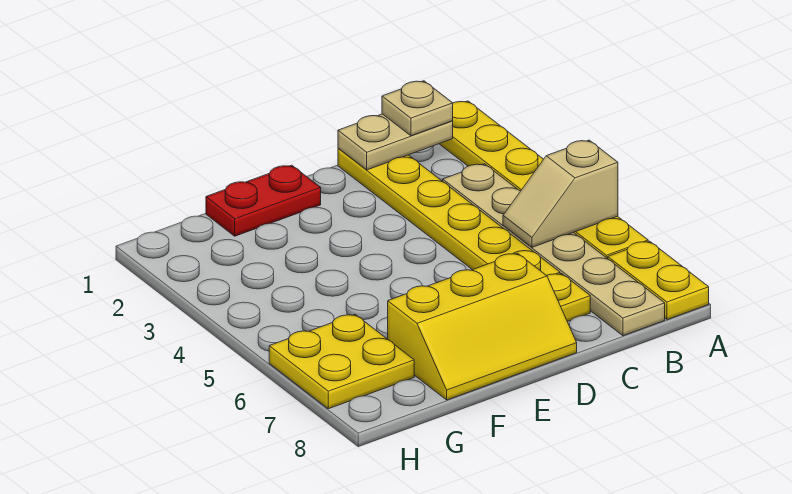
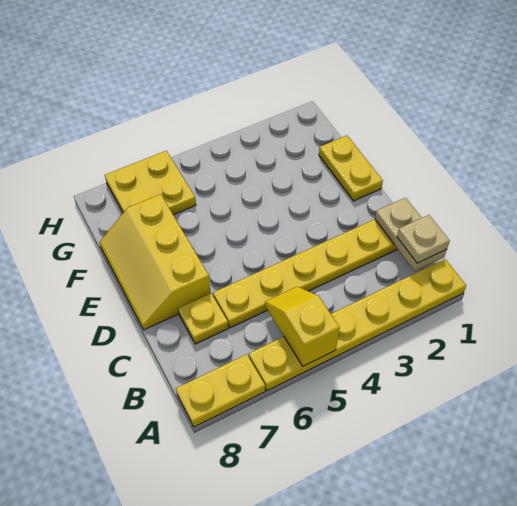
tan 1x2 slope [503,140,618,247] -> yellow 1x2 slope [265,287,340,366]
tan 1x6 plate [443,164,665,336] -> none
red 1x2 plate [206,165,321,236] -> yellow 1x2 plate [319,136,383,201]

